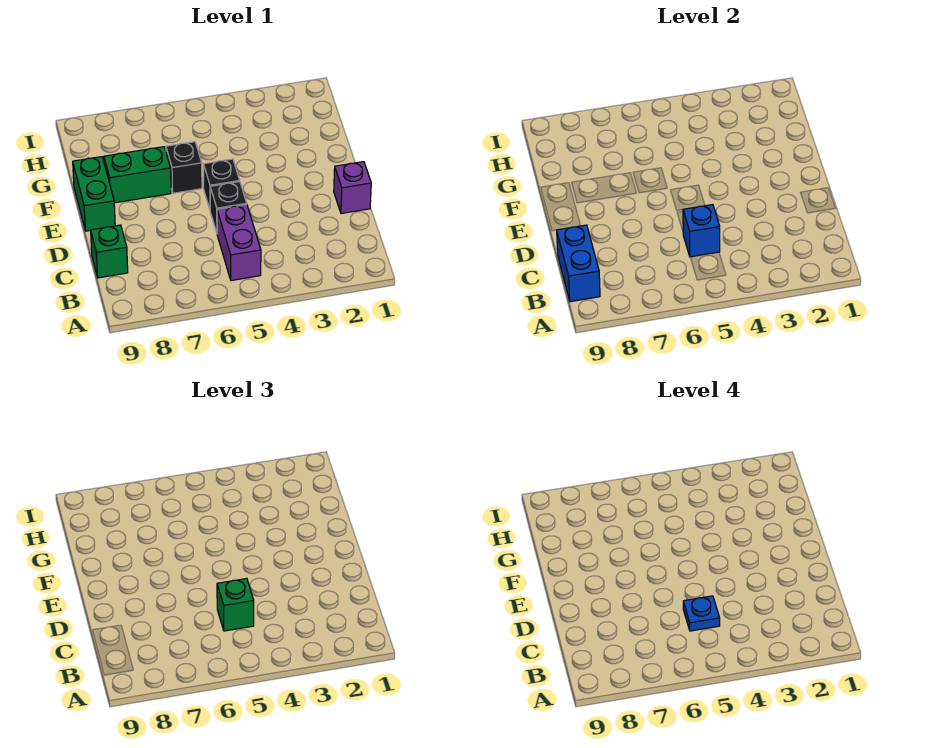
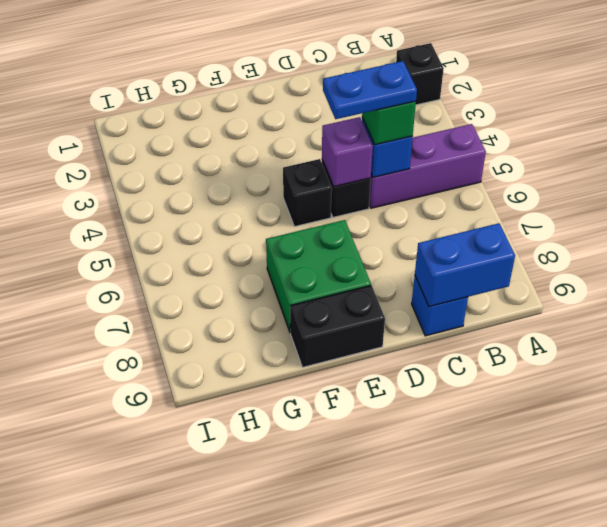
purple 1x2 brick [217,205,261,281] -> purple 1x3 brick [369,124,486,208]
blue 1x1 plate [683,596,720,631] -> blue 1x2 plate [323,61,417,119]
green 1x1 brick [91,225,128,278] -> blue 1x1 brick [412,276,468,336]
purple 1x1 brick [334,162,371,213] -> purple 1x1 brick moved to [322,117,373,187]
green 1x2 brick [73,157,115,231] -> black 1x2 brick [290,285,385,367]
black 1x1 brick [166,142,202,193] -> black 1x1 brick moved to [396,43,444,105]
green 1x2 brick [104,147,171,203] -> green 2x2 brick [266,220,371,333]

